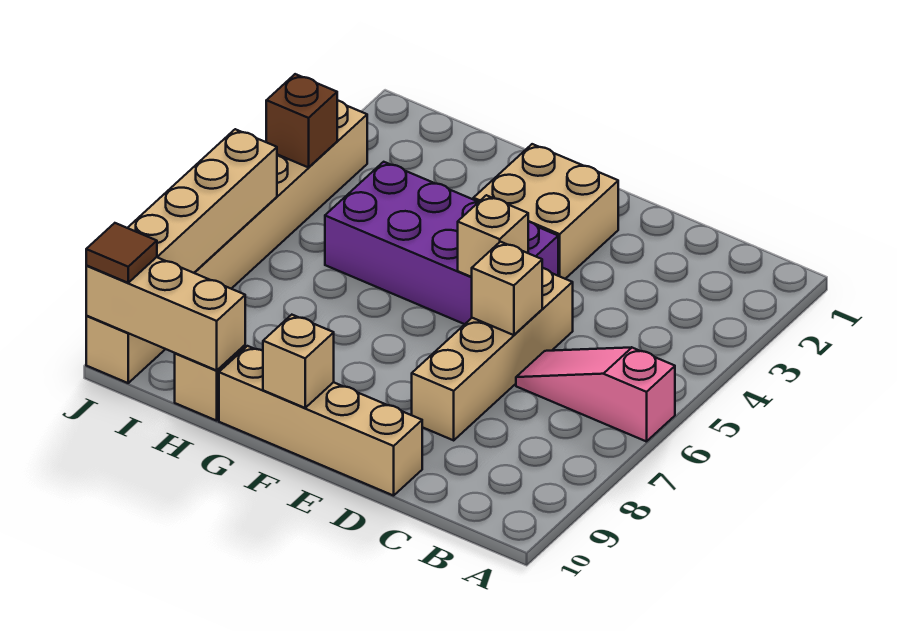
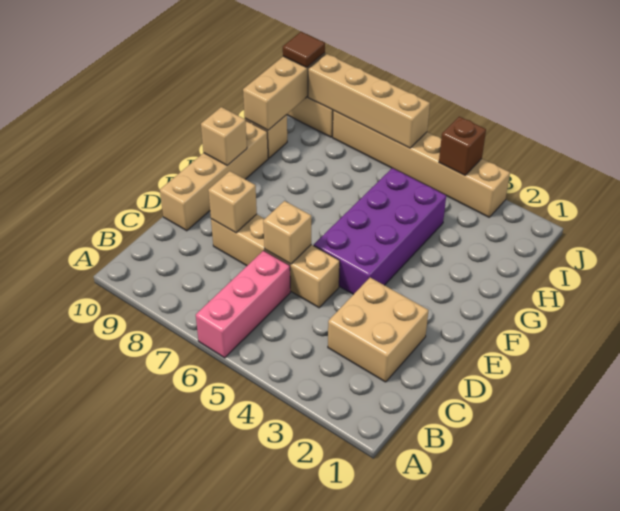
pink 1x3 slope [516,347,675,442] -> pink 1x3 brick [196,251,290,358]
tan 2x2 brick [473,144,618,279] -> tan 2x2 brick moved to [328,278,429,382]
tan 1x1 brick [458,195,528,277] -> tan 1x1 brick moved to [208,171,257,233]

